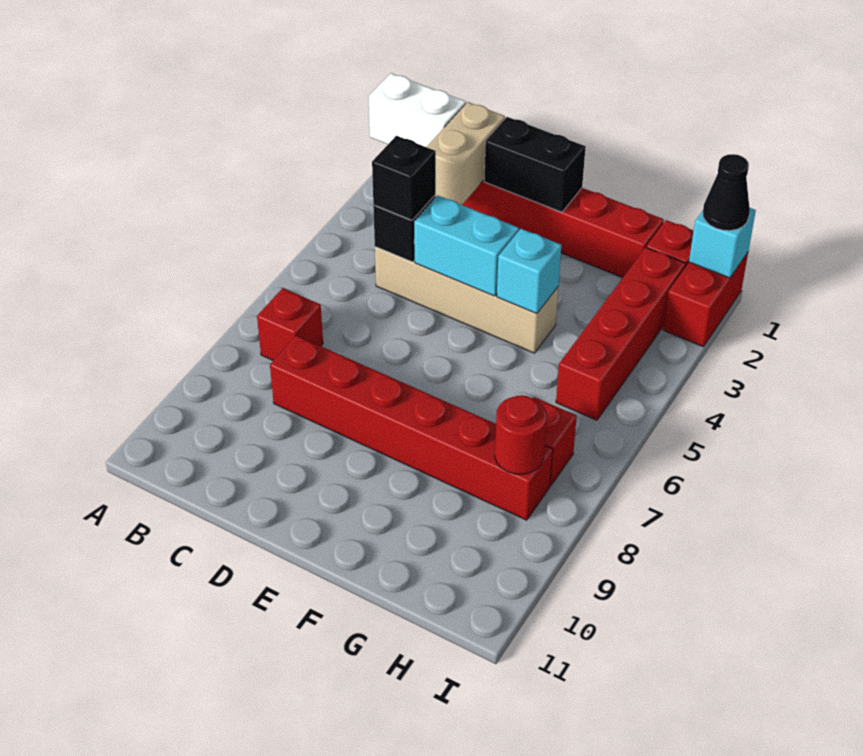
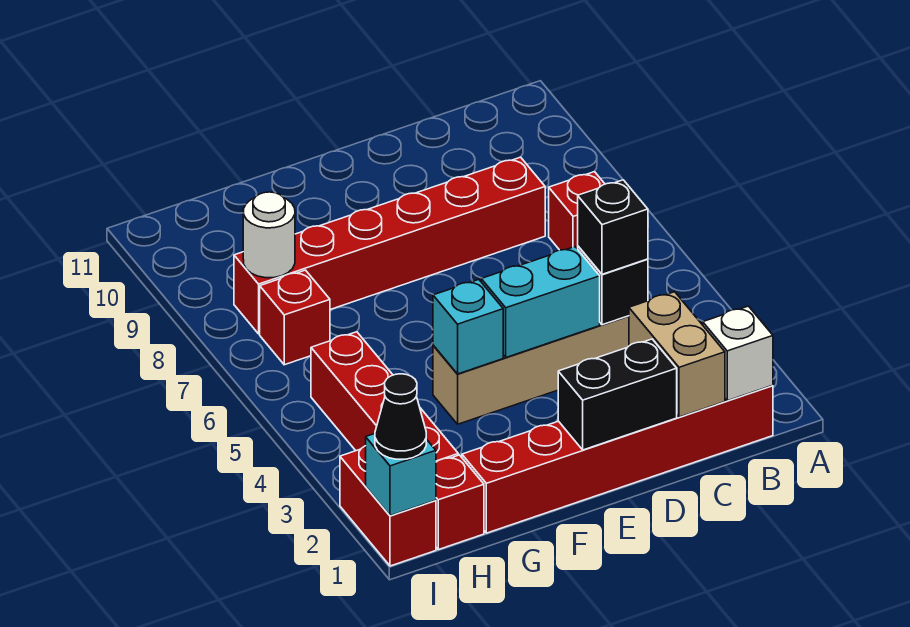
white 1x2 brick [368,73,466,147] -> white 1x1 brick [703,306,773,401]
red 1x1 round brick [495,395,547,474] -> white 1x1 round brick [243,192,295,278]

